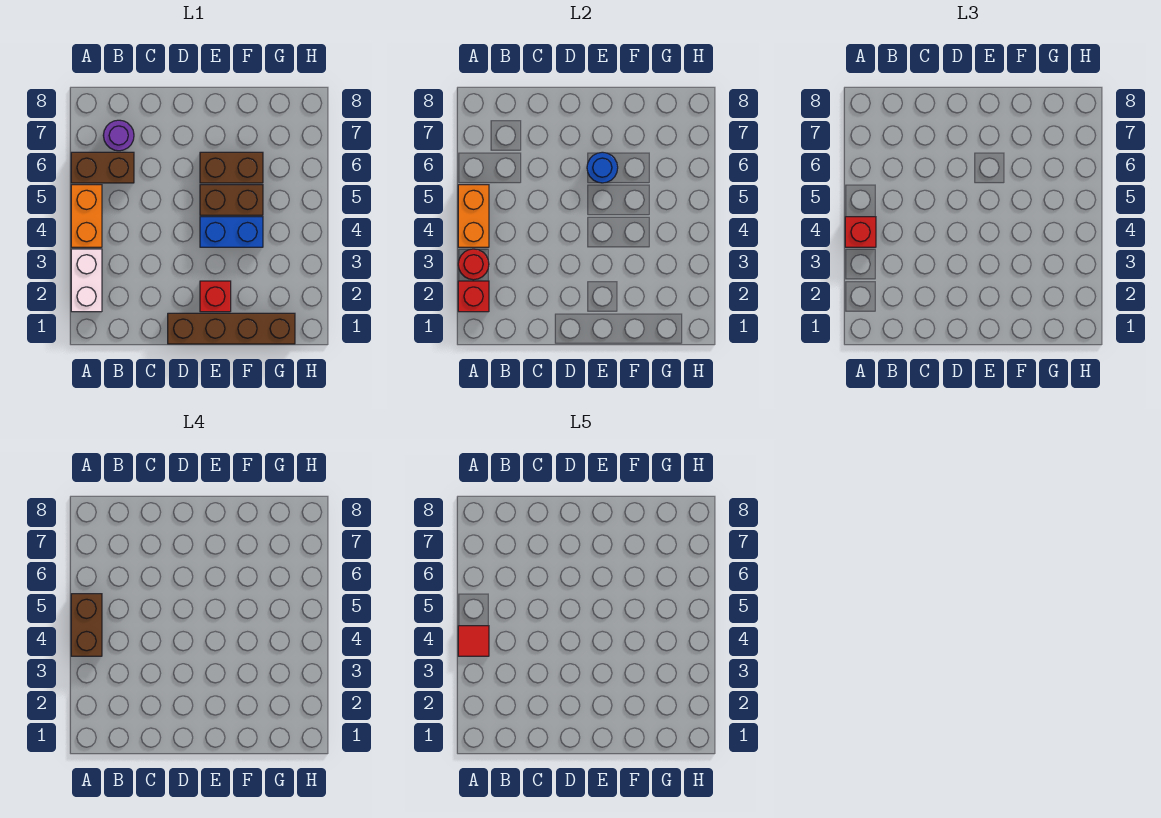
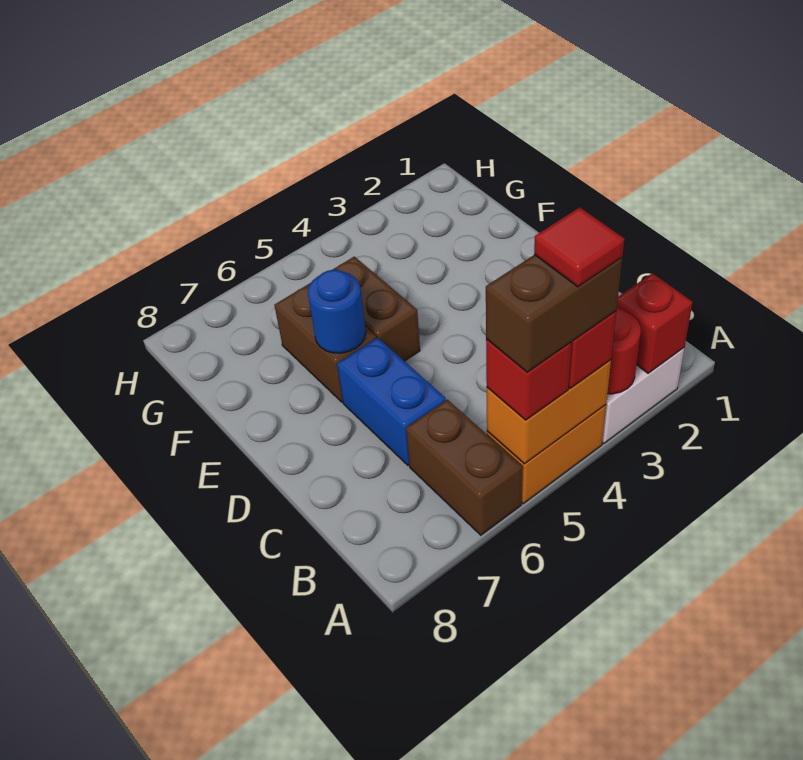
purple 1x1 round brick [103,120,134,151] -> none
brown 1x4 brick [168,313,295,344] -> none
red 1x1 brick [200,281,231,312] -> red 1x1 brick moved to [486,339,571,420]
blue 1x2 brick [200,217,263,247] -> blue 1x2 brick moved to [337,338,446,466]

